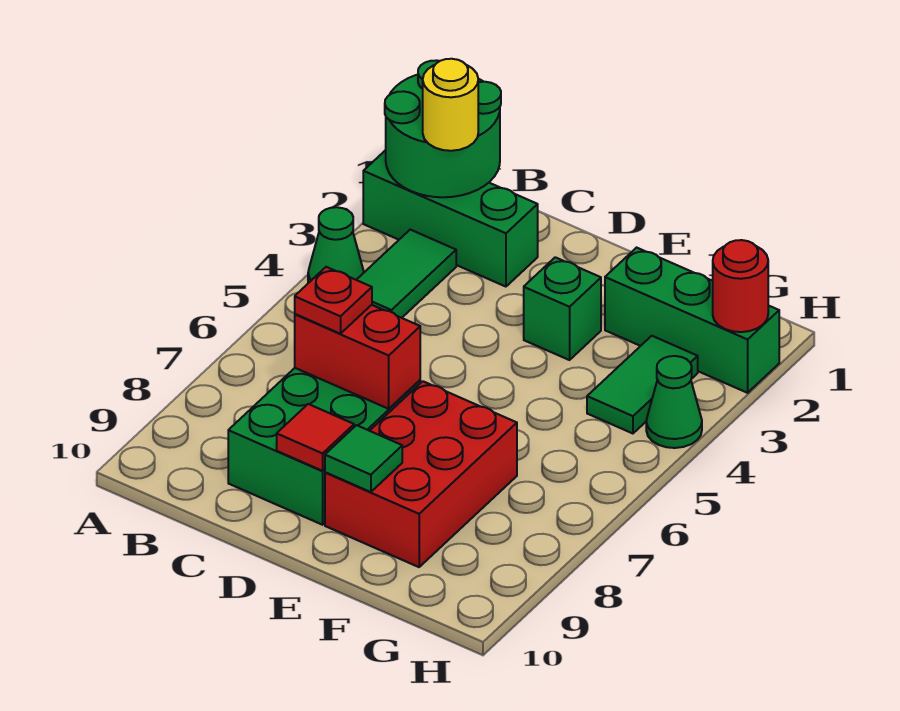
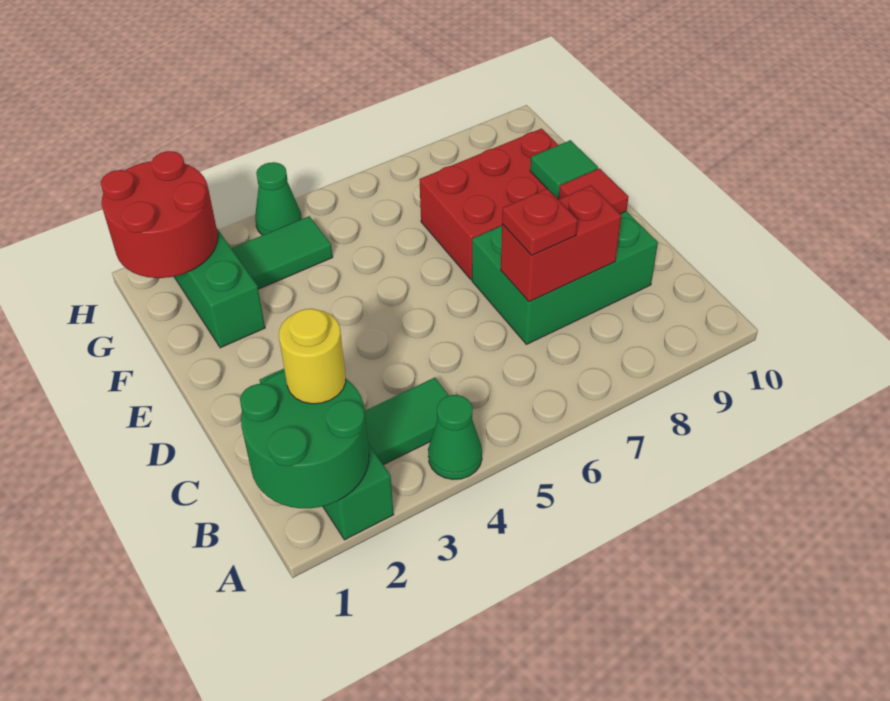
red 1x2 brick [295,305,420,409] -> red 1x2 brick turned to [501,185,621,302]
green 1x1 brick [524,257,601,360] -> none
red 1x1 round brick [713,240,768,332] -> red 2x2 round brick [101,151,218,278]

